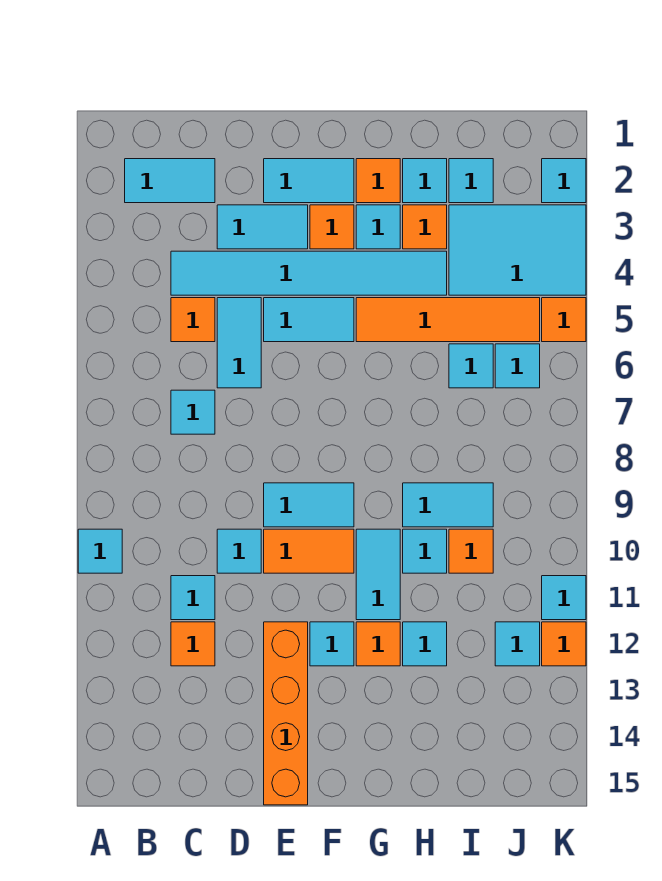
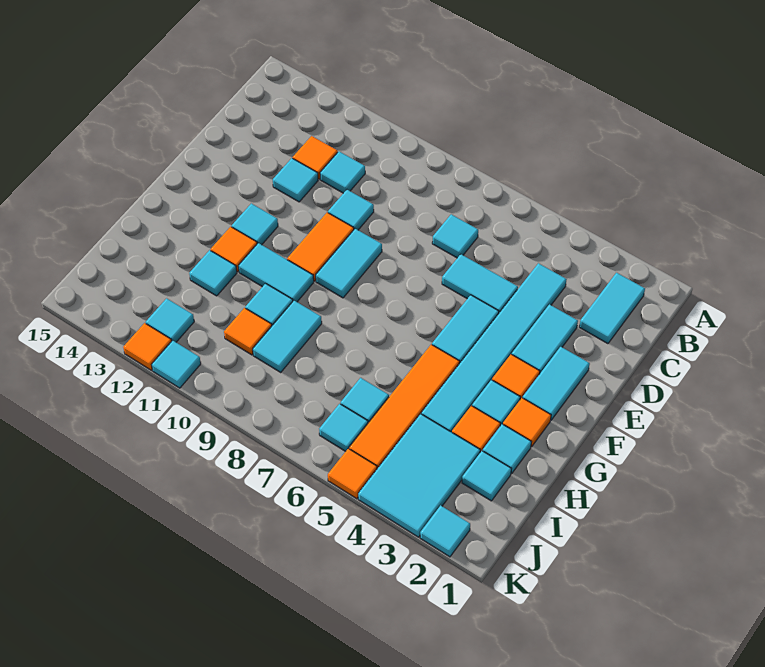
cyan 1x1 tile [78,529,122,573] -> cyan 1x1 tile moved to [273,158,318,202]
orange 1x1 tile [171,298,215,342] -> none
orange 1x4 brick [264,622,308,805] -> none

